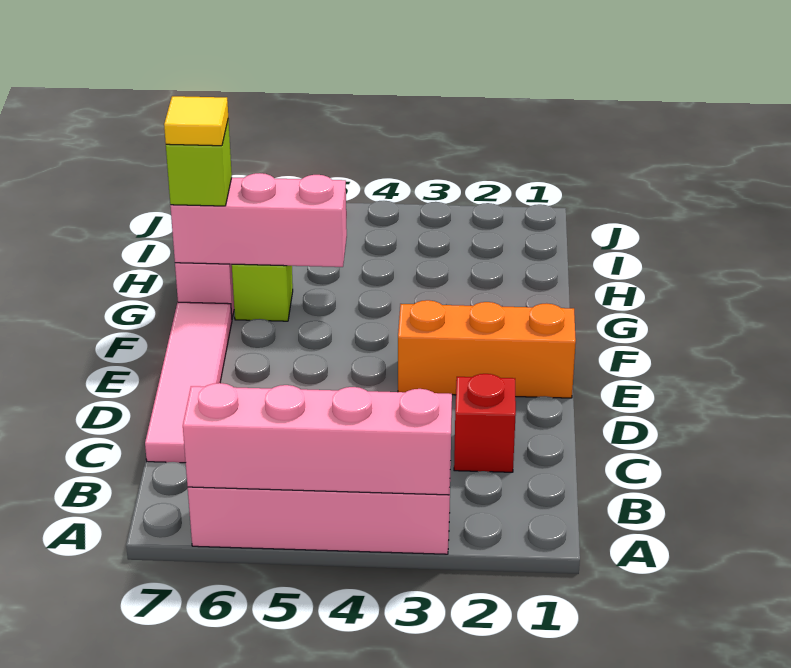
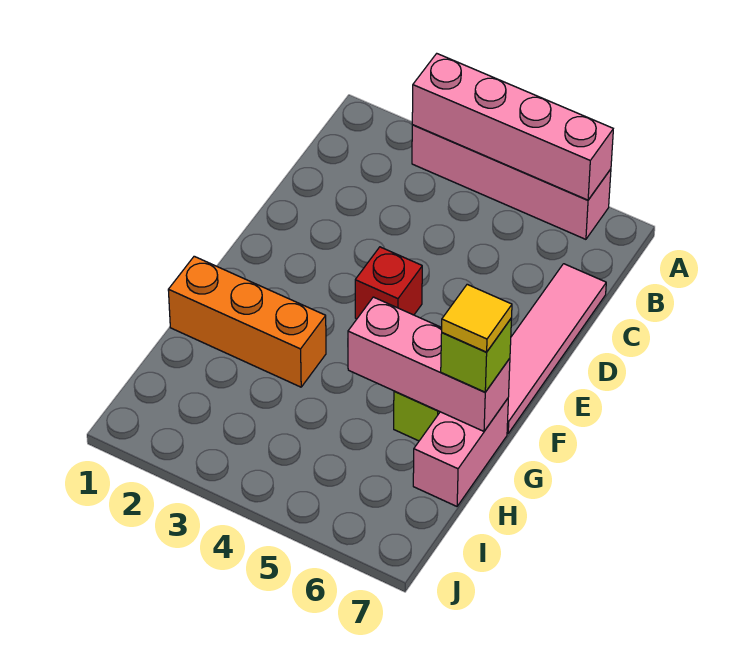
red 1x1 brick [454,374,516,472] -> red 1x1 brick moved to [355,247,422,319]
orange 1x3 brick [398,300,576,398] -> orange 1x3 brick moved to [168,256,326,387]

